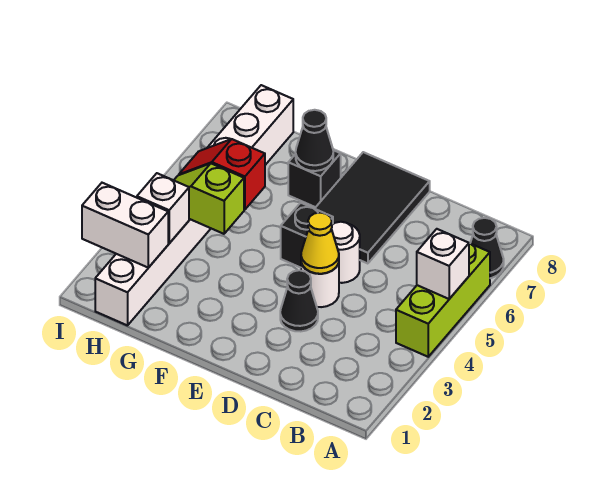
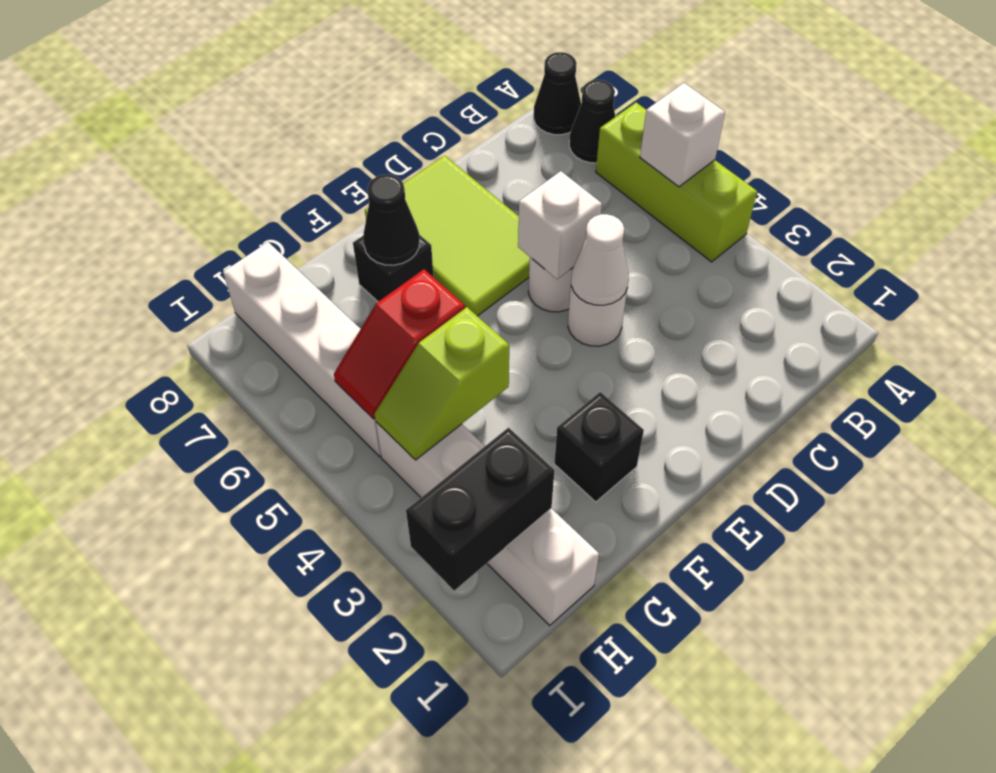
black 1x1 cone [280,270,318,331] -> black 1x1 cone moved to [534,52,581,135]
yellow 1x1 cone [301,213,339,274] -> white 1x1 cone [571,214,629,305]
black 2x3 tile [315,152,430,264] -> lime 2x3 tile [365,155,530,316]
black 1x1 brick [281,203,333,268] -> black 1x1 brick moved to [554,392,644,502]
white 1x2 brick [82,183,168,268] -> black 1x2 brick [406,428,555,591]
white 1x1 brick [137,173,189,243] -> white 1x1 brick moved to [518,171,602,279]

